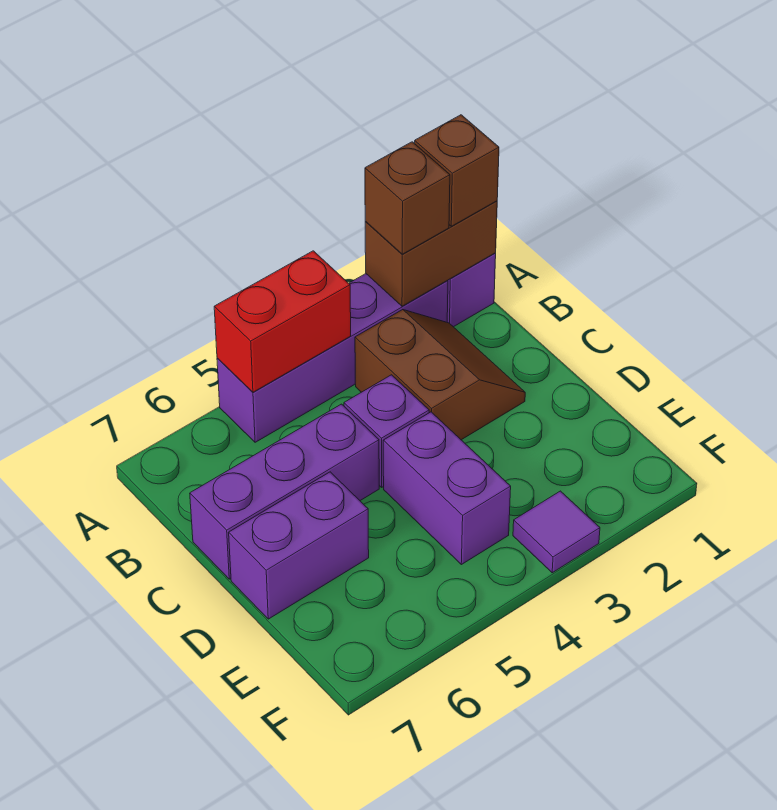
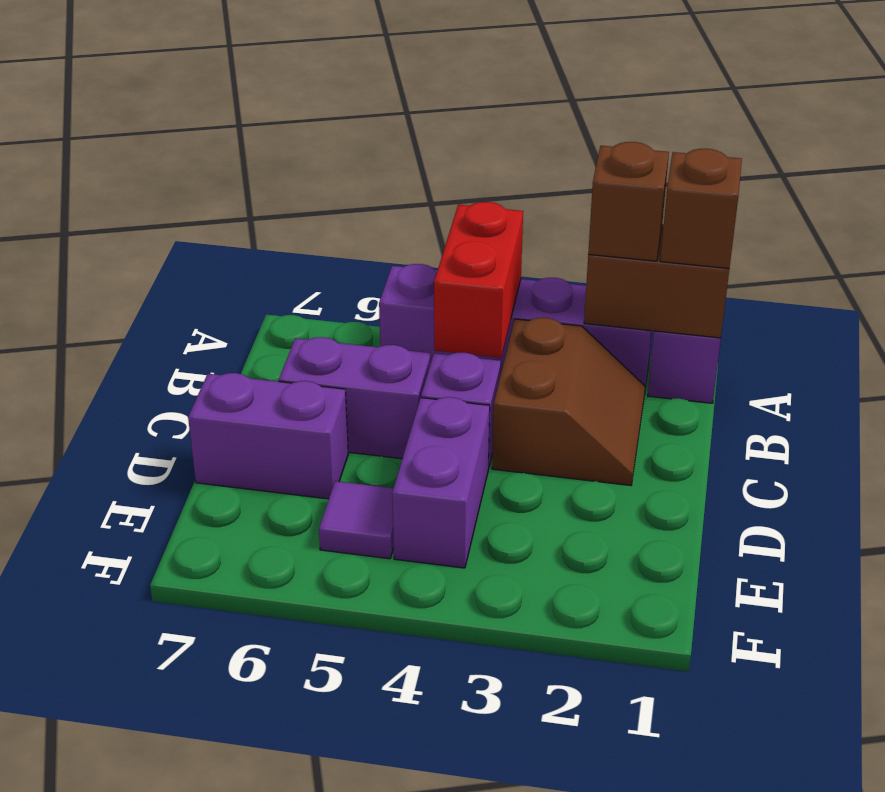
red 1x2 brick [214,251,351,392] -> red 1x2 brick turned to [434,202,523,358]
purple 1x3 brick [190,404,379,579] -> purple 1x2 brick [279,337,430,459]
purple 1x1 tile [513,491,600,573] -> purple 1x1 tile moved to [319,481,394,559]

